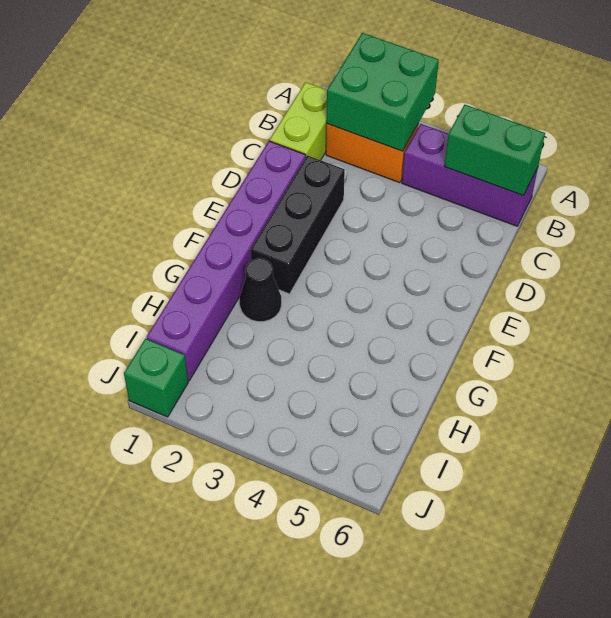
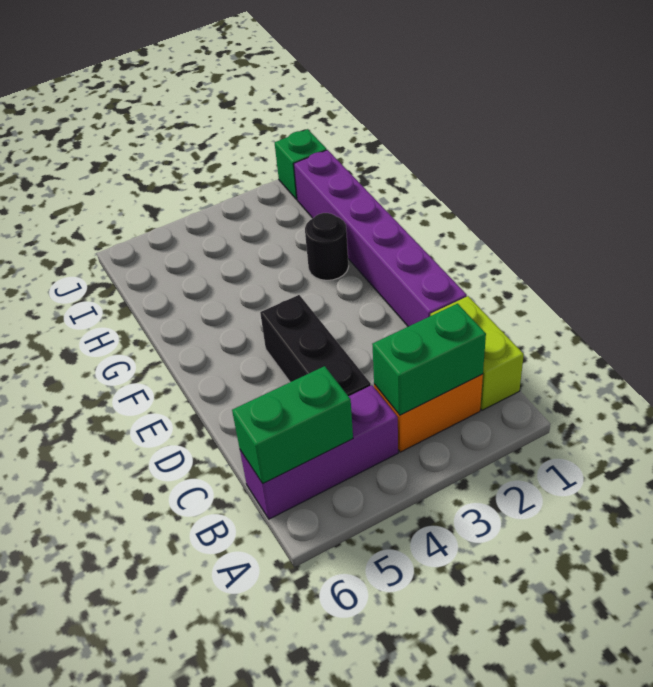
green 2x2 brick [327,33,439,151] -> green 1x2 brick [372,304,486,415]
black 1x3 brick [251,155,345,294] -> black 1x3 brick moved to [260,295,371,396]
black 1x1 cone [240,258,281,322] -> black 1x1 round brick [305,213,349,280]

